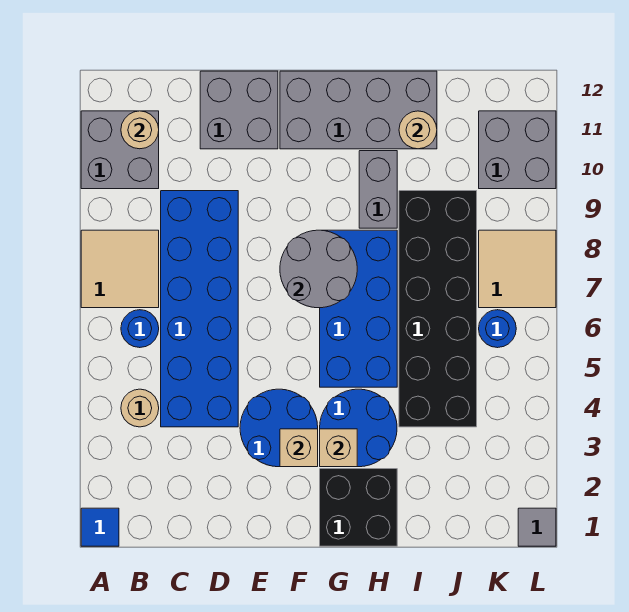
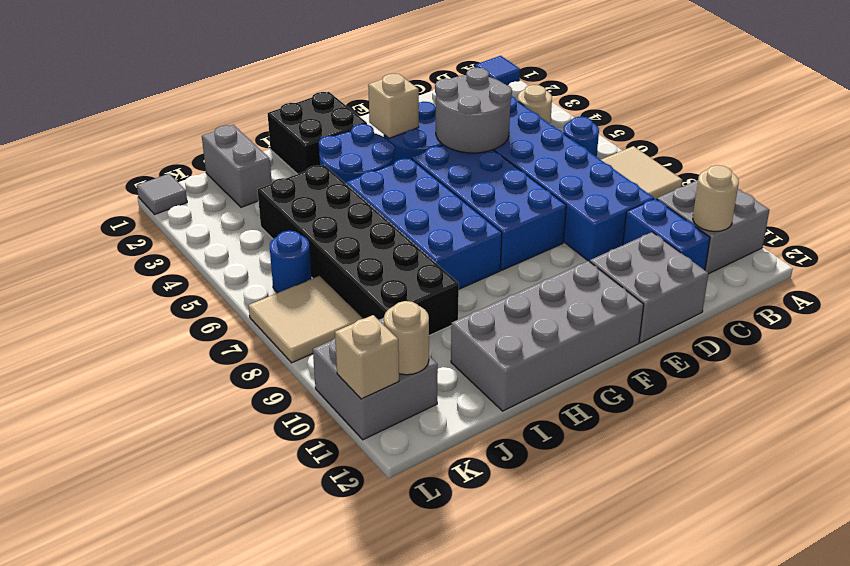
none -> blue 1x2 brick [623,199,710,270]
none -> blue 2x4 brick [411,145,566,270]
grey 2x2 round brick [280,230,357,308] -> grey 2x2 round brick moved to [435,68,512,153]
tan 1x1 brick [320,429,357,467] -> tan 1x1 brick moved to [335,315,399,399]
grey 1x2 brick [359,151,397,228] -> grey 1x2 brick moved to [202,125,272,207]
tan 1x1 round brick [399,111,437,149] -> tan 1x1 round brick moved to [384,301,429,375]

